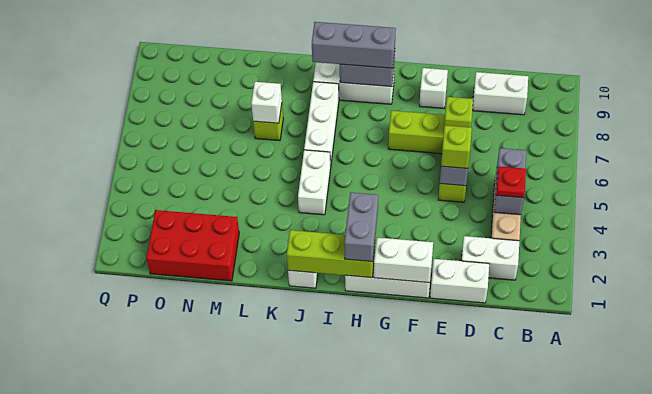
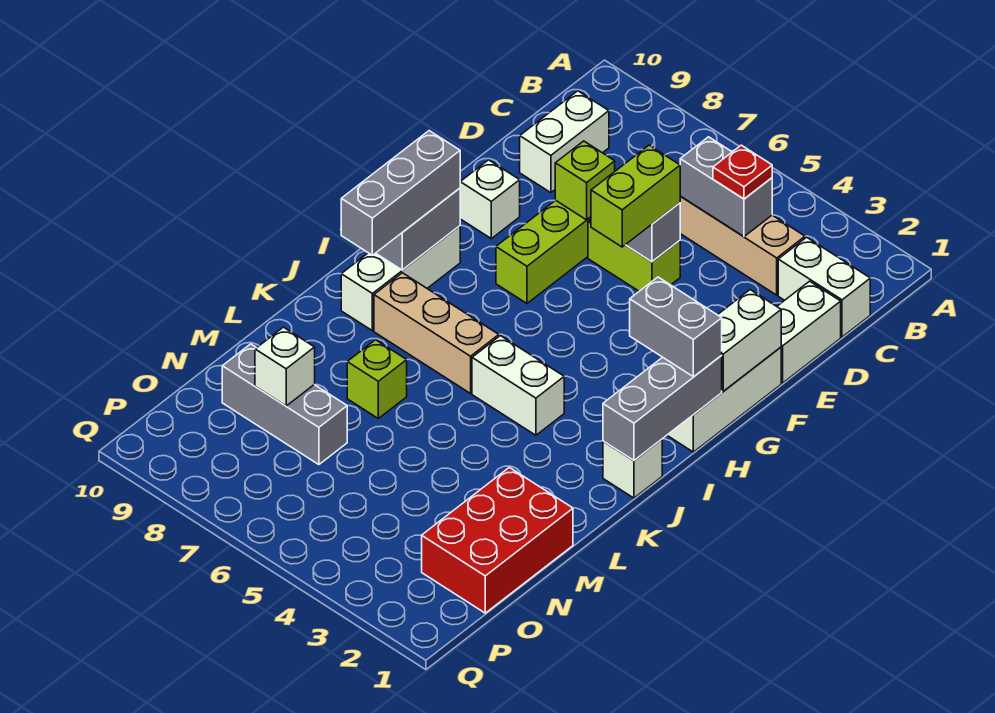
white 1x2 brick [461,236,519,280] -> white 1x2 brick turned to [778,237,870,337]
lime 1x1 brick [441,125,472,168] -> lime 1x2 brick [591,145,680,247]
lime 1x3 brick [287,230,375,278] -> grey 1x3 brick [603,356,722,460]
white 1x3 brick [304,82,339,165] -> tan 1x3 brick [374,273,499,393]
white 1x1 brick [251,82,282,123] -> white 1x1 brick moved to [255,327,315,406]
none -> grey 1x3 brick [222,344,347,465]

